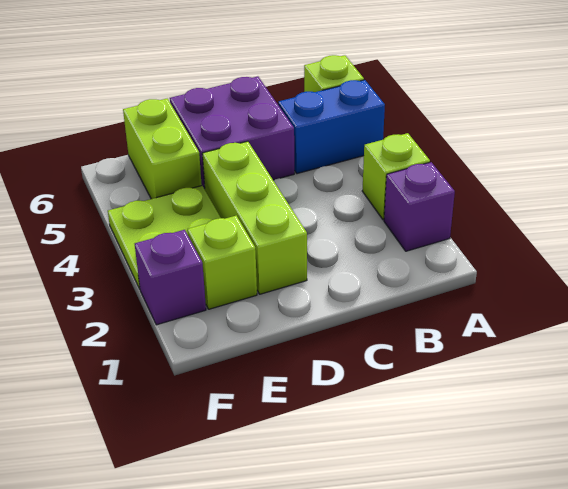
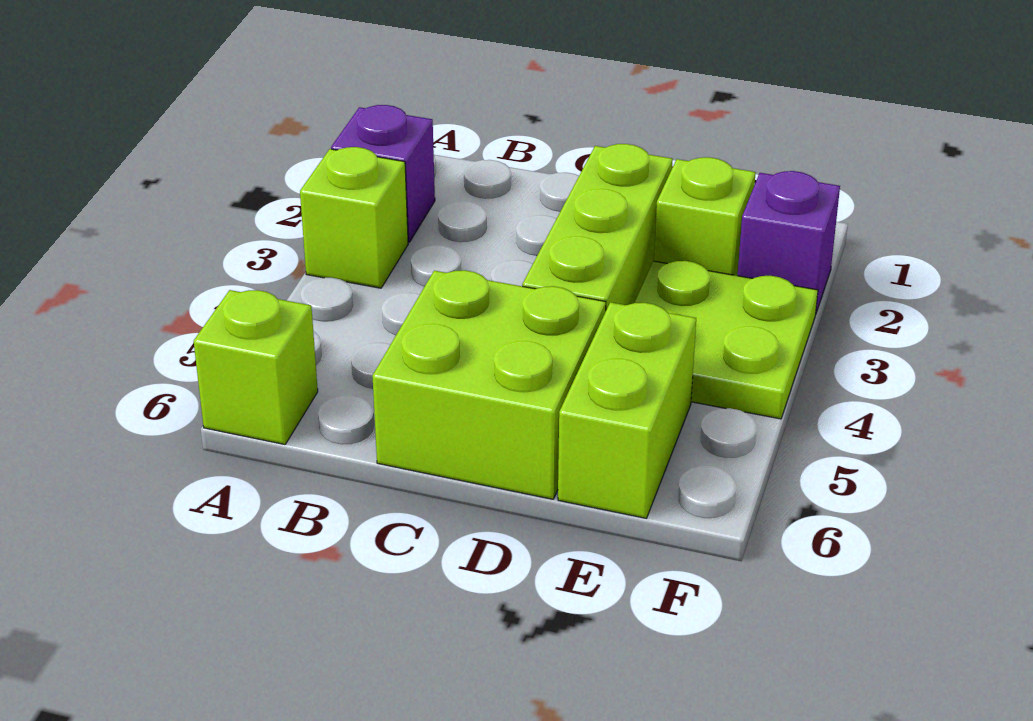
blue 1x2 brick [278,80,385,174] -> none
purple 2x2 brick [170,76,294,189] -> lime 2x2 brick [372,270,606,499]

